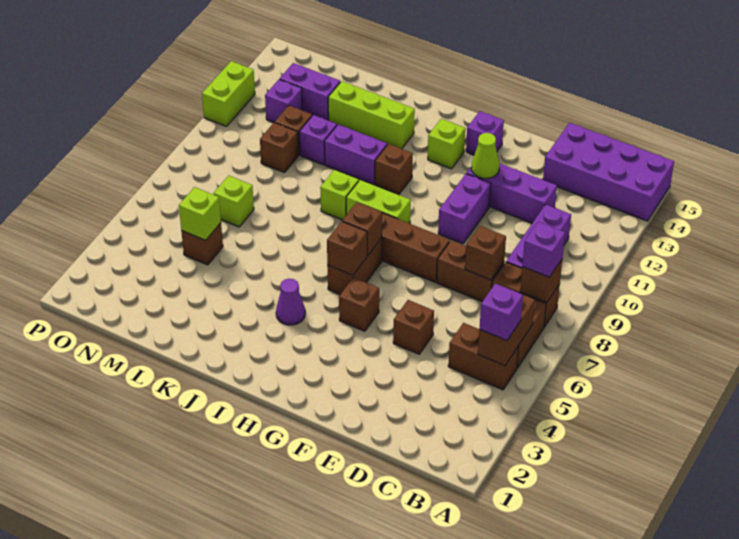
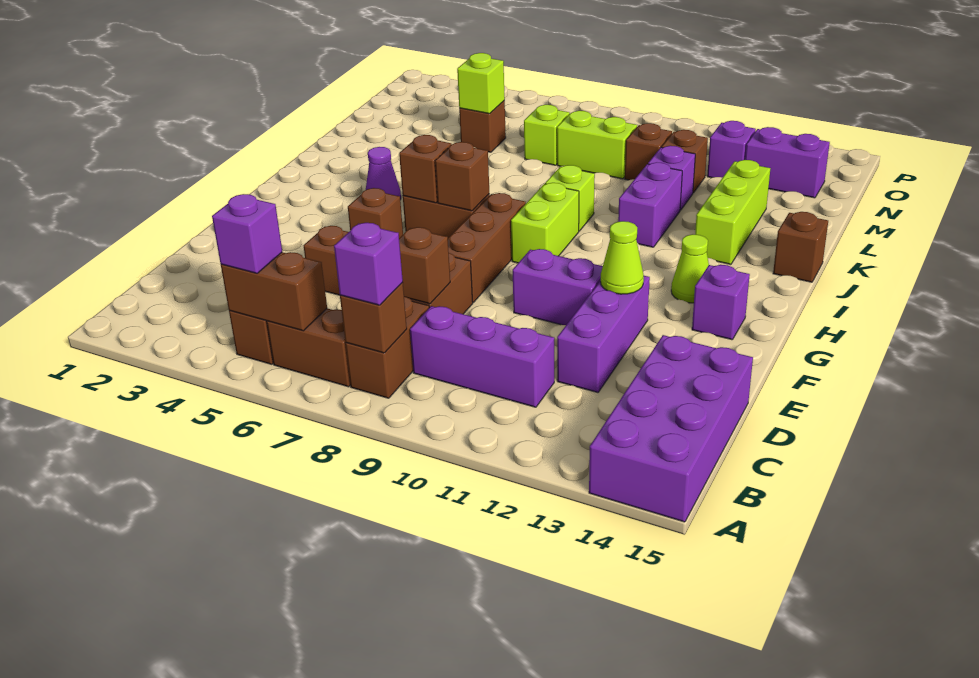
lime 1x1 brick [428,119,465,169] -> lime 1x1 cone [671,234,709,303]
brown 1x1 brick [375,144,413,195] -> brown 1x1 brick moved to [773,212,828,282]
purple 1x2 brick [280,63,340,120] -> purple 1x2 brick turned to [745,127,830,198]
lime 1x2 brick [202,61,255,126] -> lime 1x2 brick moved to [557,111,637,179]

